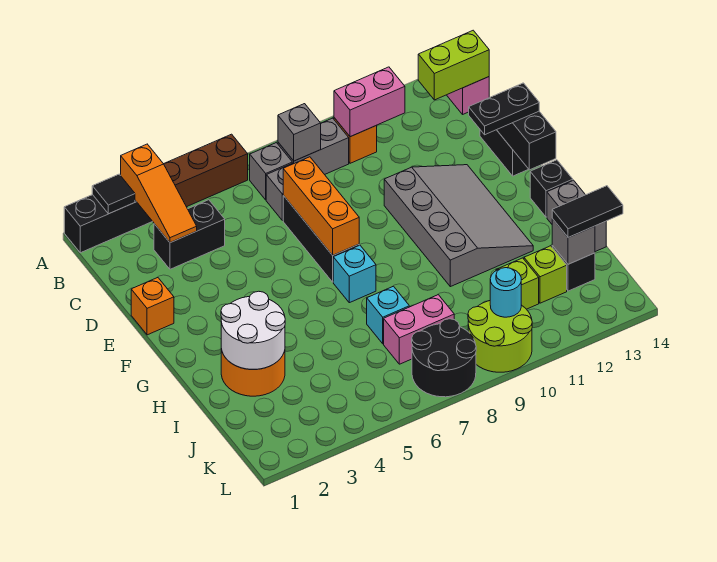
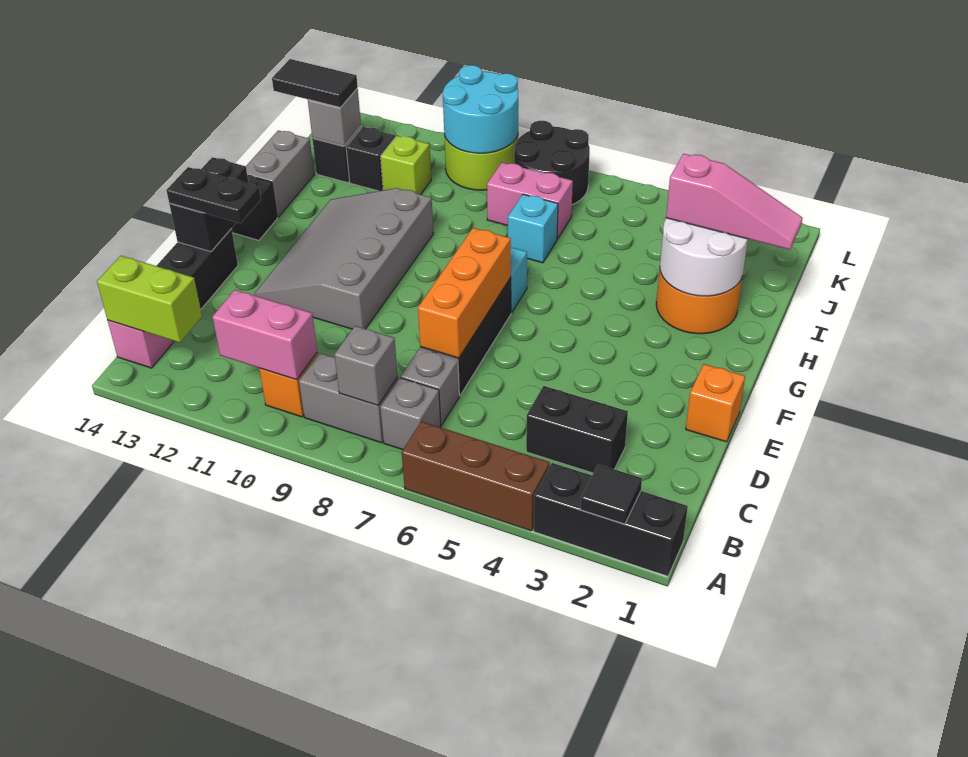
orange 1x3 slope [121,144,197,243] -> none
none -> pink 1x3 slope [666,154,803,250]
lime 1x1 brick [524,246,567,303] -> black 1x1 brick [346,127,395,191]
cyan 1x1 round brick [490,268,521,317] -> cyan 2x2 round brick [443,65,518,153]

